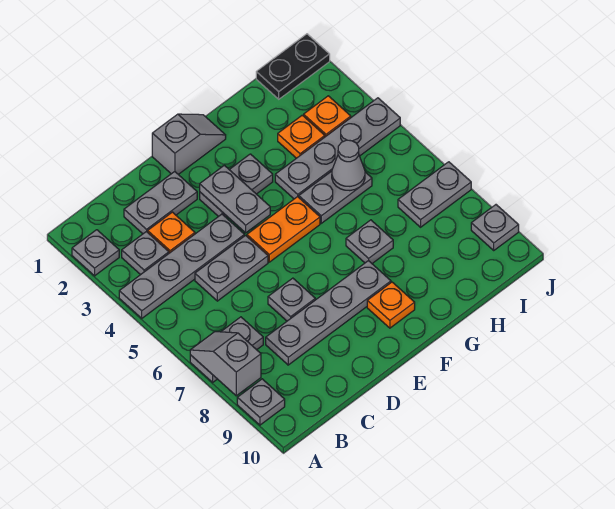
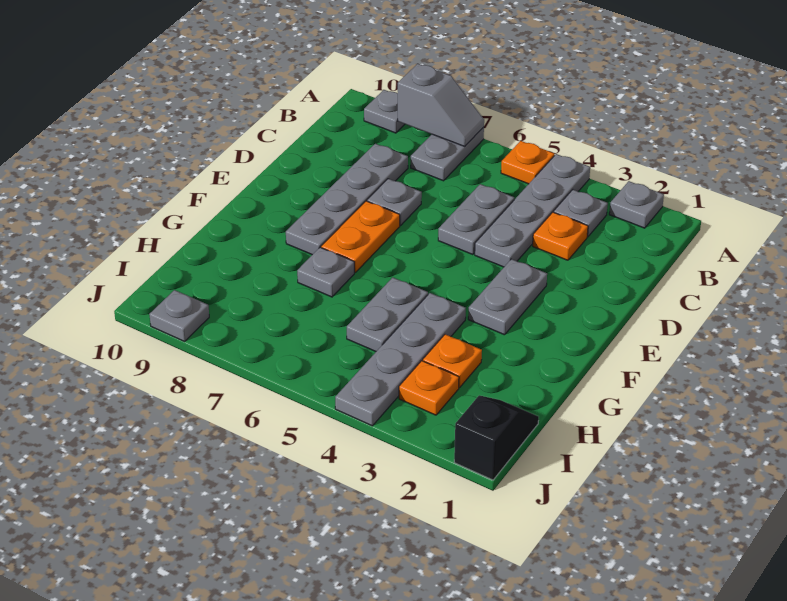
grey 1x2 plate [124,172,197,234] -> none
grey 1x2 slope [152,114,226,174] -> none
grey 1x2 plate [200,165,270,233] -> none
orange 1x2 plate [247,197,320,262] -> orange 1x2 plate moved to [321,201,400,273]
orange 1x1 plate [367,282,415,328] -> orange 1x1 plate moved to [501,141,554,184]
grey 1x1 cone [332,140,365,191] -> none
black 1x2 plate [256,34,330,99] -> black 1x2 slope [454,396,539,480]
grey 1x2 plate [398,162,471,227] -> none

